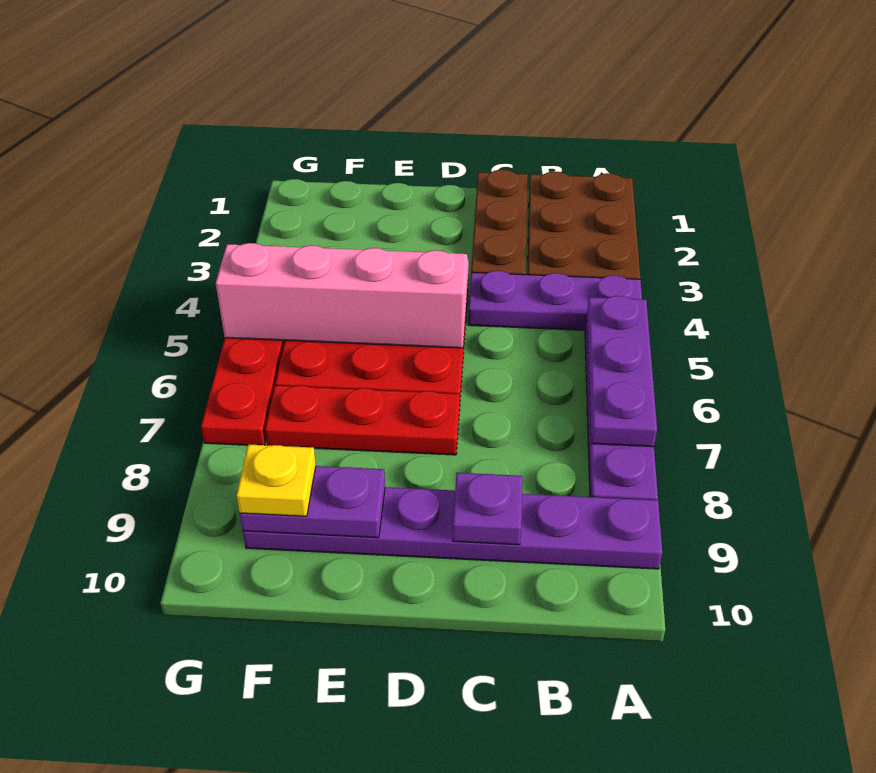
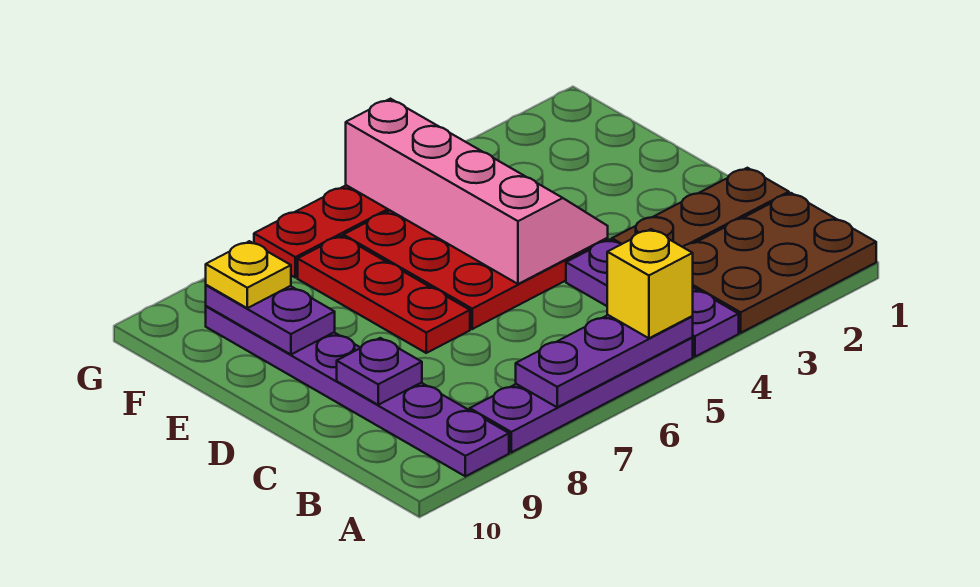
none -> yellow 1x1 brick [607,229,693,338]

